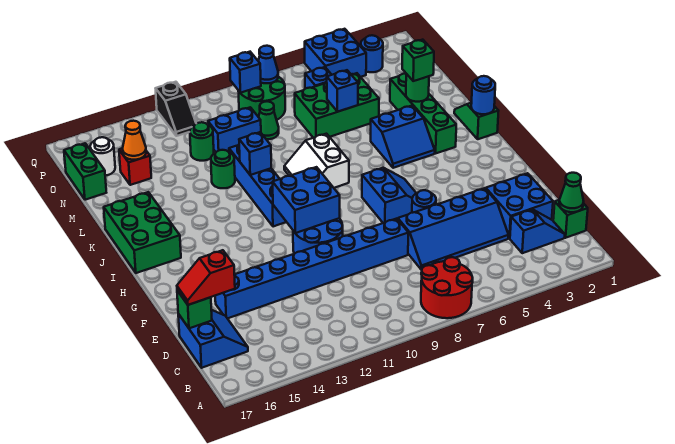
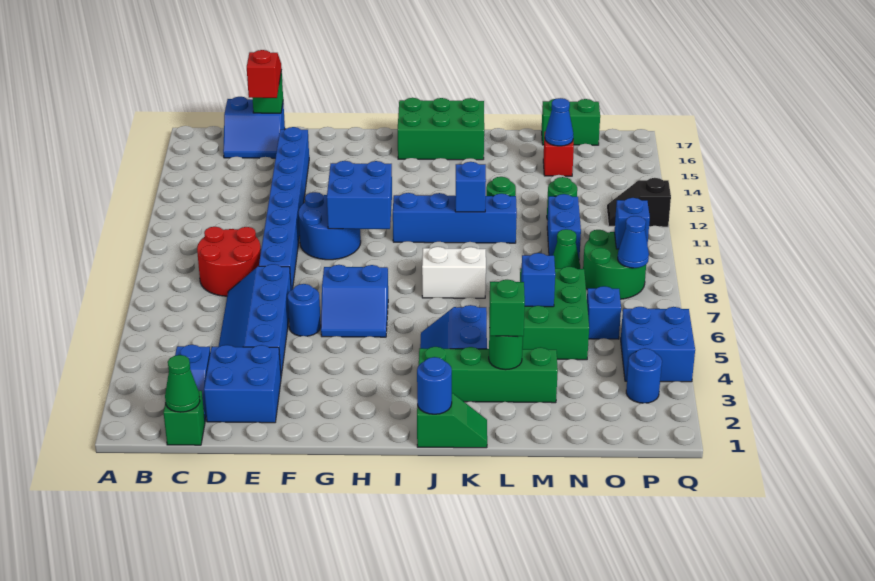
red 2x2 round brick [421,257,473,318] -> red 2x2 round brick moved to [197,227,261,296]
orange 1x1 cone [123,121,146,160] -> blue 1x1 cone [545,98,573,146]
white 1x1 round brick [90,137,115,176] -> none

